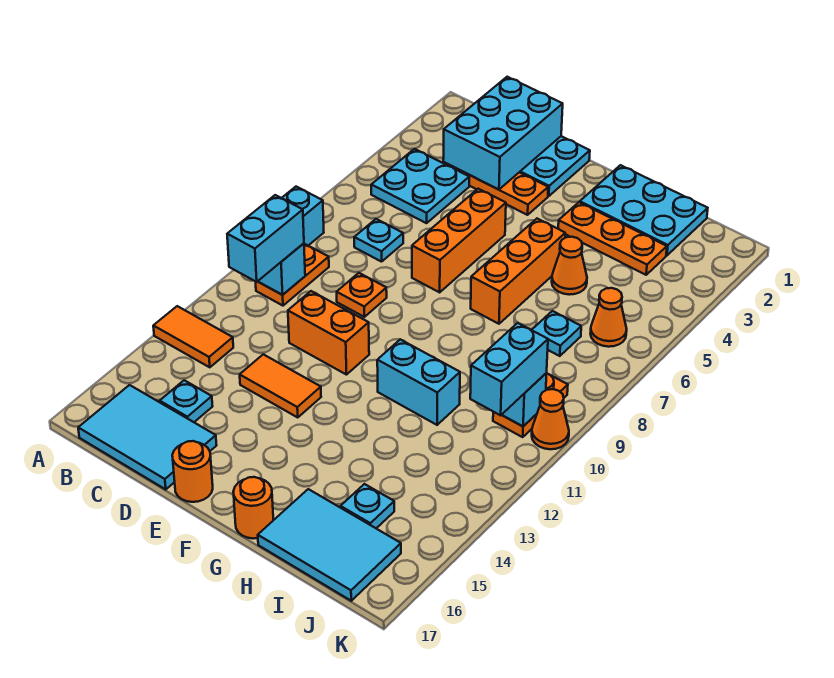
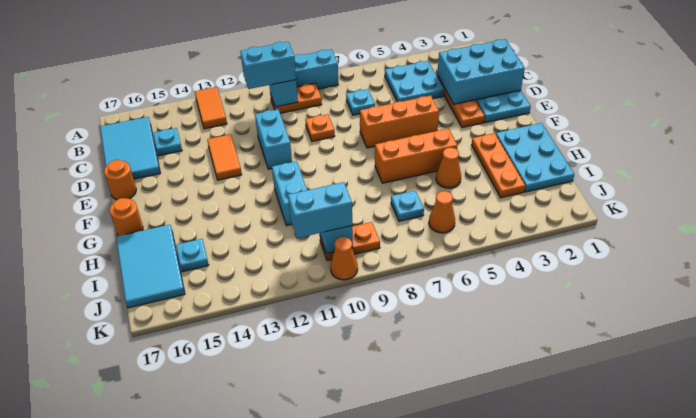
orange 1x2 brick [288,291,369,375] -> cyan 1x2 brick [255,109,292,169]

